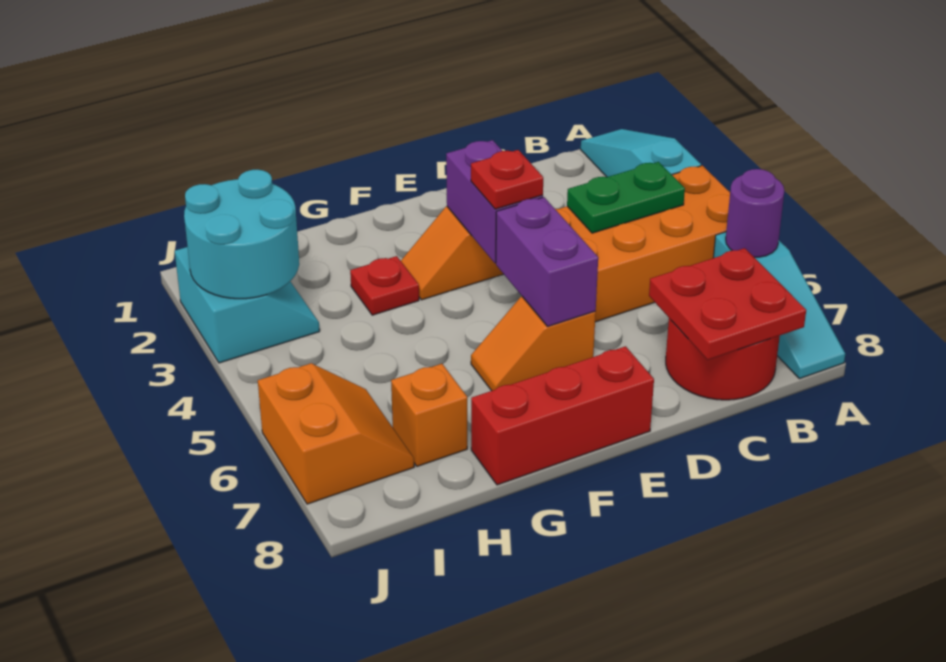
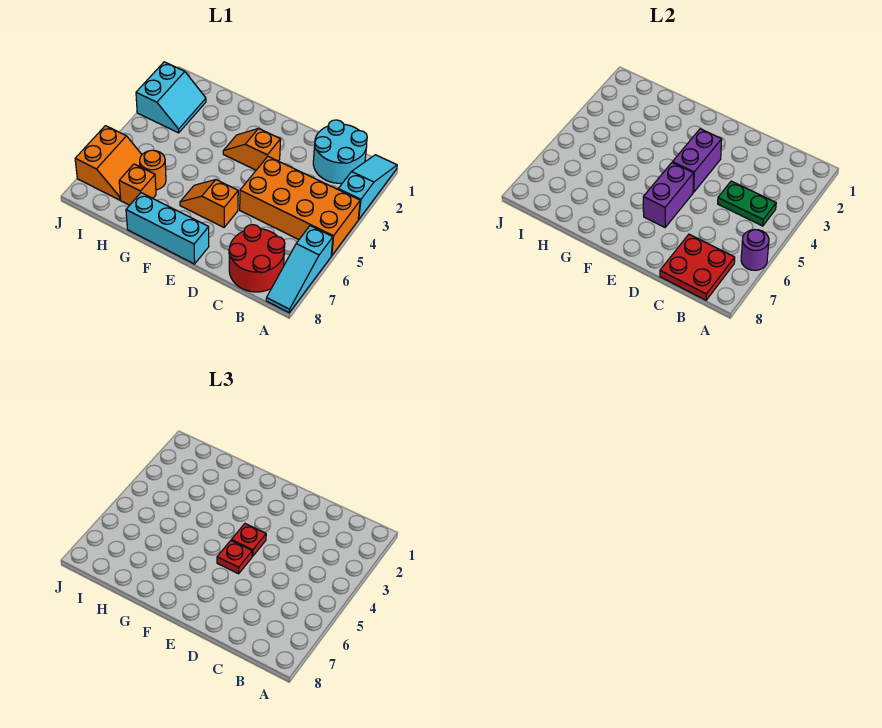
red 1x3 brick [471,346,654,485] -> cyan 1x3 brick [126,193,209,264]
red 1x1 plate [350,256,419,315] -> red 1x1 plate moved to [217,541,252,574]
none -> orange 1x1 round brick [140,150,166,190]
cyan 2x2 round brick [184,170,299,299] -> cyan 2x2 round brick moved to [313,120,367,183]

